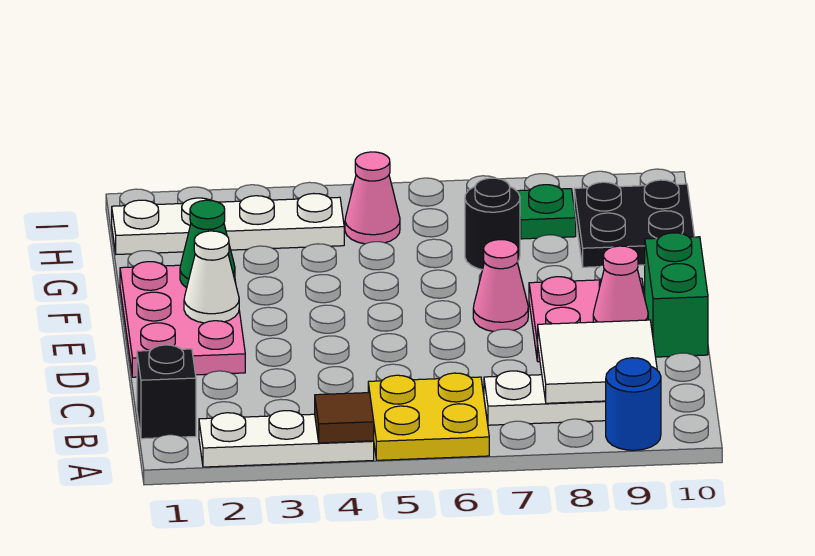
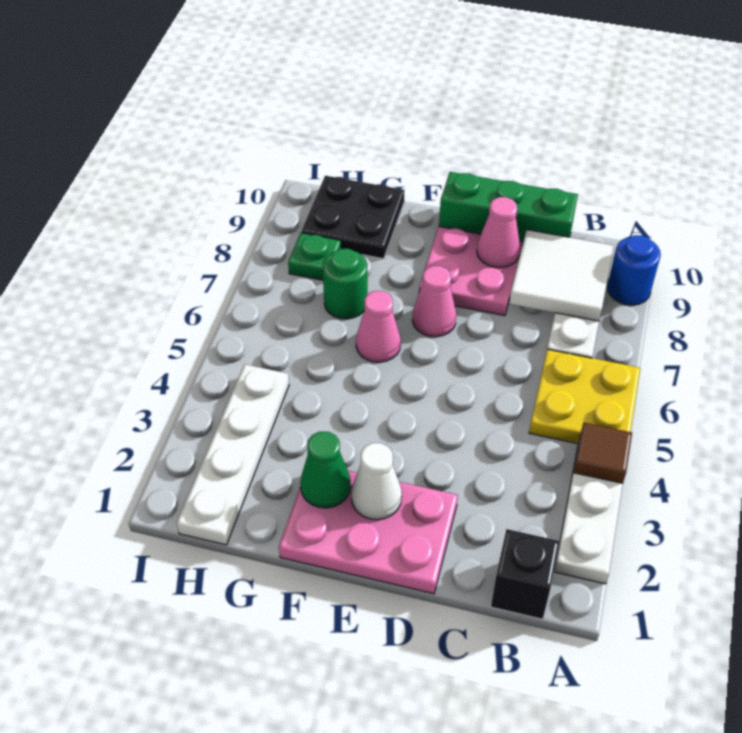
green 1x2 brick [645,233,708,357] -> green 1x3 brick [439,172,578,245]
black 1x1 round brick [465,178,520,270] -> green 1x1 round brick [323,249,367,319]
pink 1x1 cone [345,152,400,244] -> pink 1x1 cone moved to [356,291,401,362]

